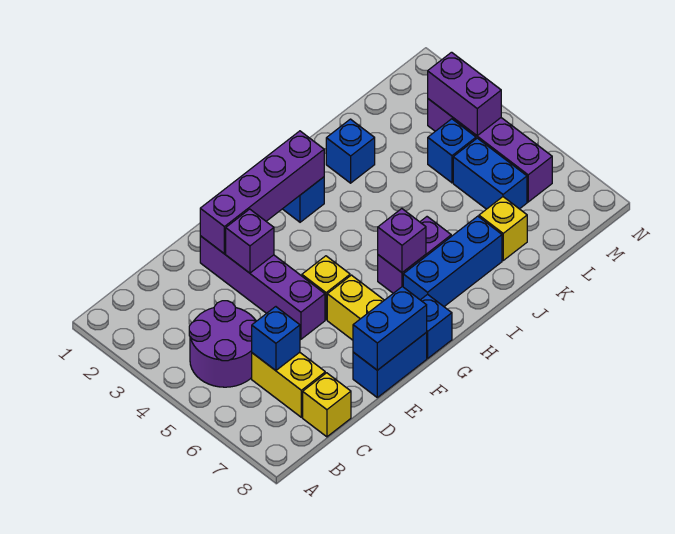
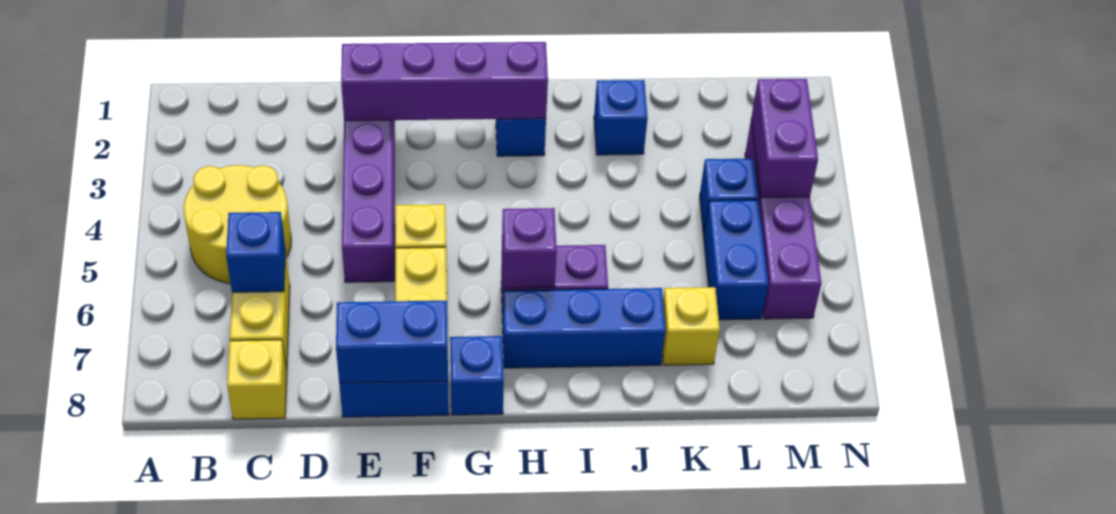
purple 2x2 round brick [189,301,256,387] -> yellow 2x2 round brick [184,165,291,284]
purple 1x1 brick [226,209,274,273] -> none

